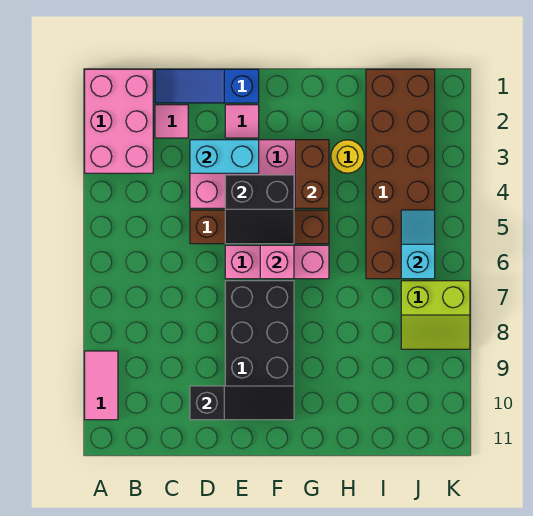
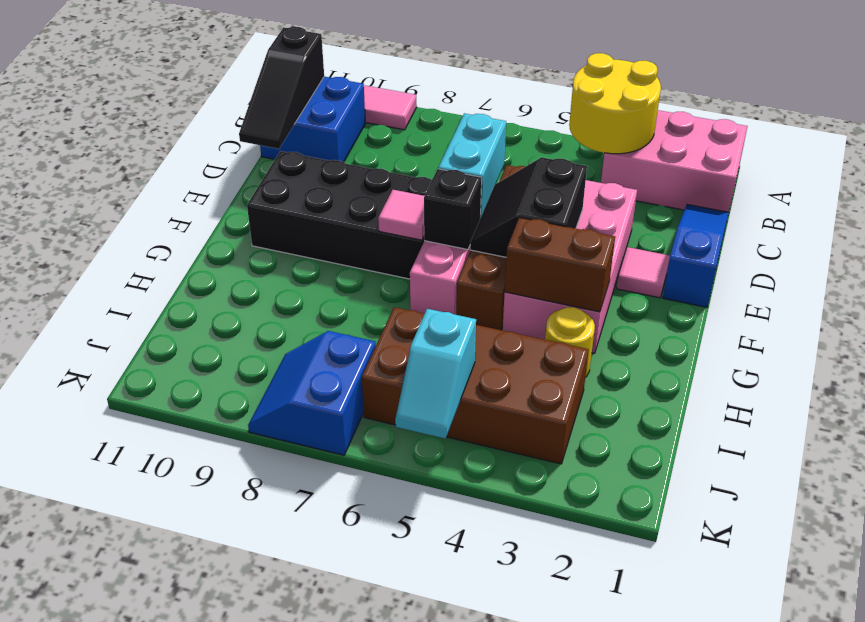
none -> yellow 2x2 round brick [569,53,661,154]
none -> blue 2x2 brick [260,77,365,162]
pink 1x1 tile [155,105,188,138] -> pink 1x1 tile moved to [378,190,424,240]
cyan 1x2 brick [190,140,259,173] -> cyan 1x2 brick moved to [438,113,506,218]
black 1x3 slope [190,386,294,420] -> black 1x3 slope moved to [239,27,324,149]
pink 1x1 brick [260,245,294,279] -> black 1x1 brick [424,169,482,250]
brown 2x6 brick [366,69,435,279] -> brown 2x4 brick [362,307,589,464]
cyan 1x2 slope [401,210,435,279] -> cyan 1x2 slope turned to [395,309,476,439]
lime 2x2 slope [401,281,470,349] -> blue 2x2 slope [248,331,376,455]

